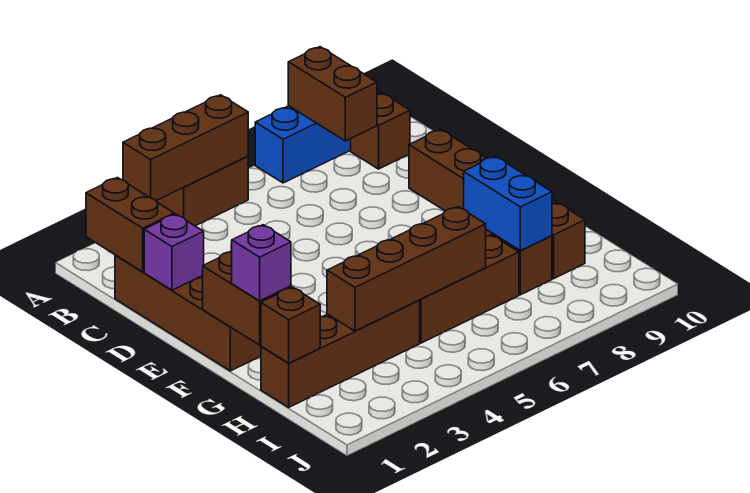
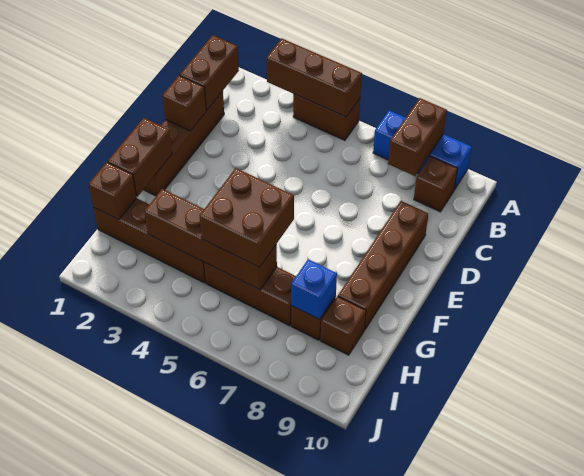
purple 1x1 brick [144,214,204,290] -> brown 1x1 brick [162,75,206,131]
purple 1x1 brick [232,225,291,301] -> none
none -> brown 2x2 brick [200,168,294,268]
blue 1x2 brick [464,156,552,251] -> blue 1x1 brick [291,259,337,319]

